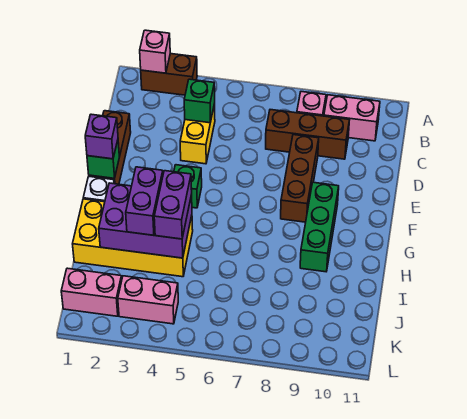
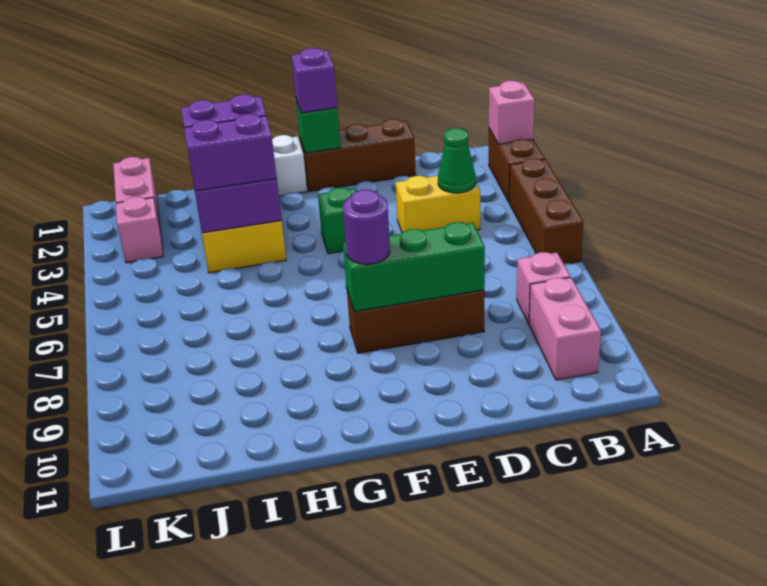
green 1x1 brick [184,79,215,123] -> green 1x1 cone [438,128,476,193]
brown 1x3 brick [266,110,349,159] -> brown 1x3 brick moved to [509,158,584,264]
none -> purple 1x1 round brick [343,190,390,264]
green 1x3 brick [300,182,339,272] -> green 1x3 brick moved to [343,222,485,312]
pink 1x2 brick [118,276,178,324] -> pink 1x1 brick [116,197,163,263]

